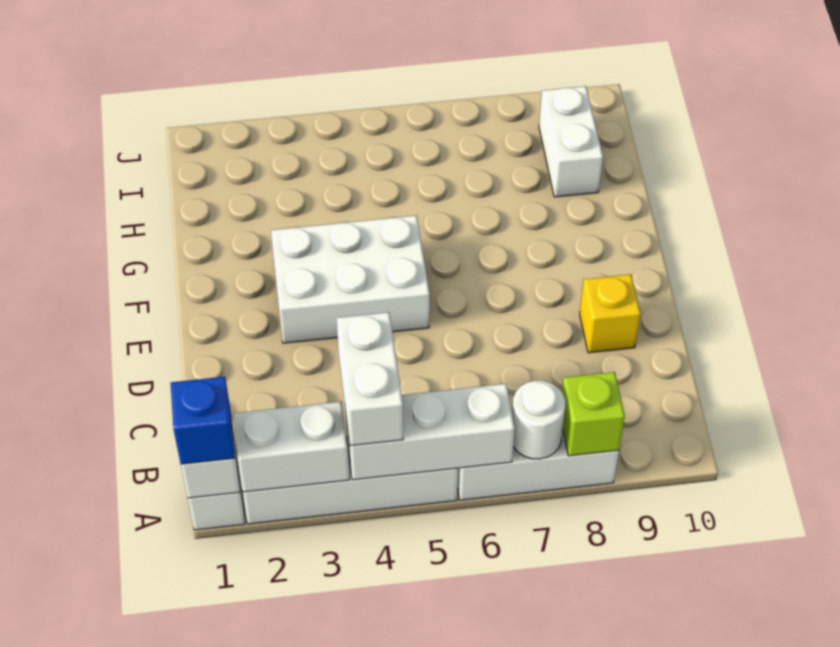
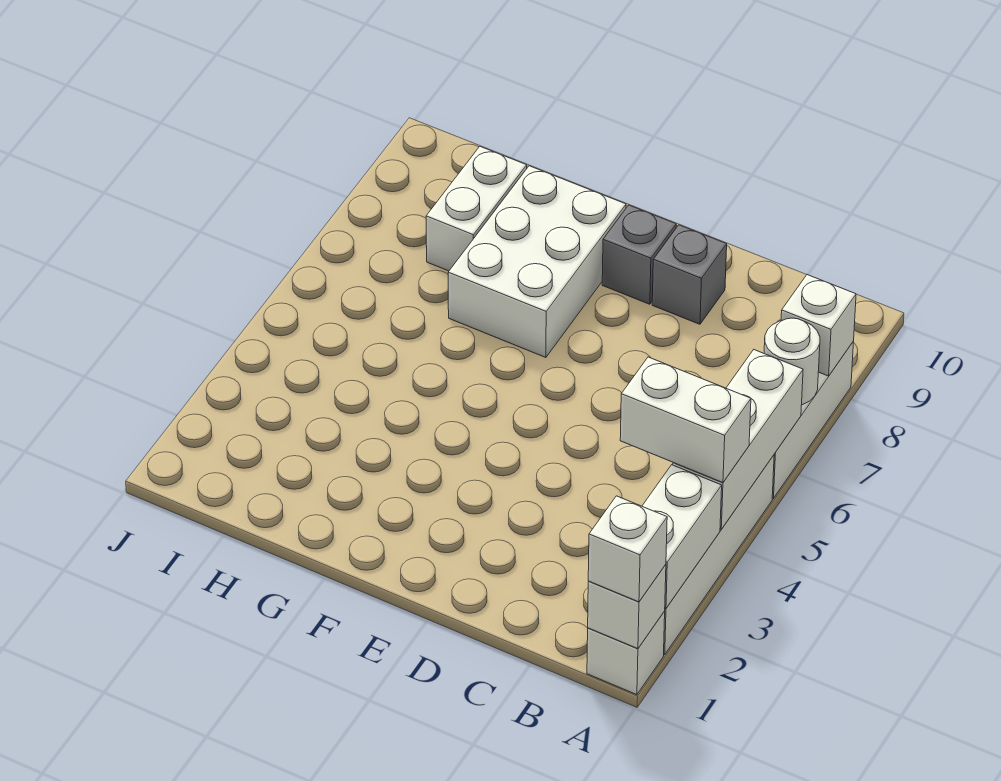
blue 1x1 brick [171,377,235,464] -> white 1x1 brick [588,496,667,602]
lime 1x1 brick [562,372,625,456] -> white 1x1 brick [781,275,856,376]
yellow 1x1 brick [580,274,641,353] -> grey 1x1 brick [652,225,727,324]
white 2x3 brick [271,215,430,343] -> white 2x3 brick moved to [448,166,626,358]
none -> grey 1x1 brick [602,205,676,304]
white 1x2 brick [539,86,603,197] -> white 1x2 brick turned to [426,147,527,271]

